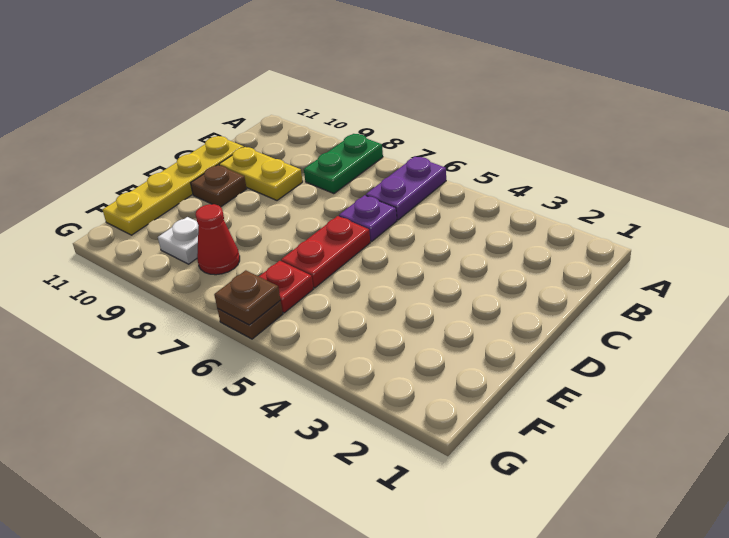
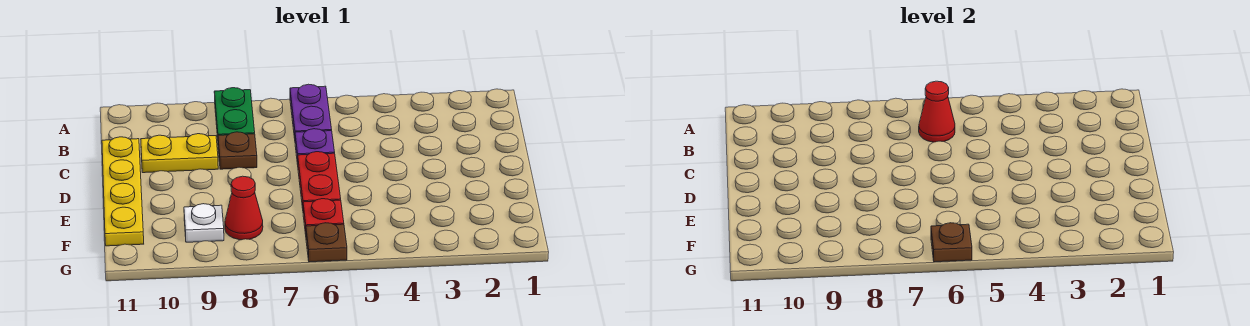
none -> red 1x1 cone [919,81,955,142]
brown 1x1 plate [191,165,247,207] -> brown 1x1 plate moved to [218,132,257,169]

